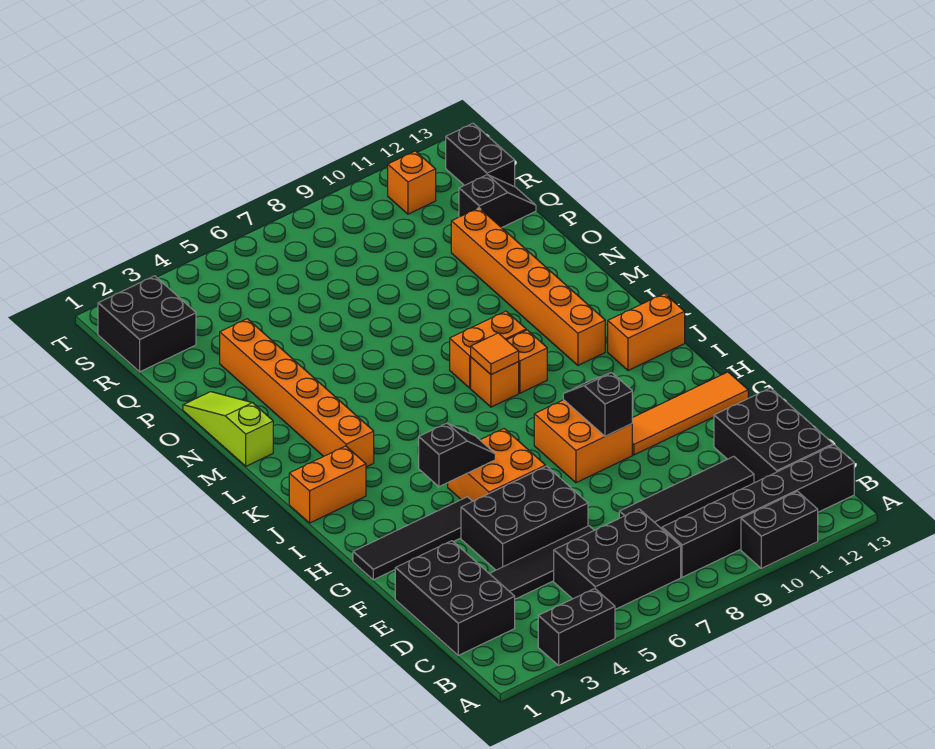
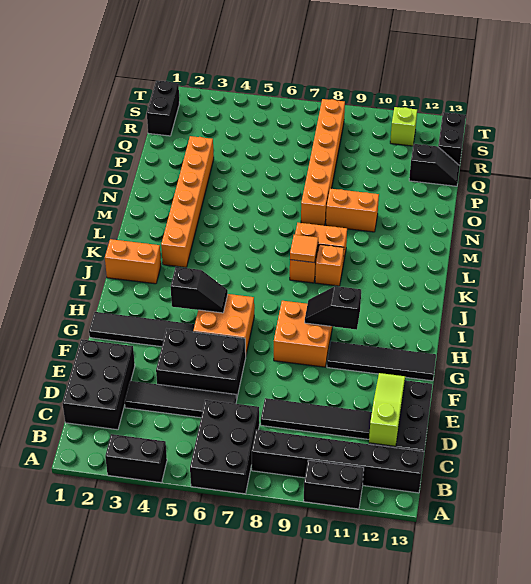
black 2x3 brick [554,509,681,609] -> black 2x3 brick turned to [190,400,259,494]
black 1x2 slope [563,373,632,436] -> black 1x2 slope turned to [305,286,361,330]
orange 1x4 tile [632,372,748,455] -> black 1x4 tile [327,341,436,381]
orange 1x2 brick [608,293,685,371] -> orange 1x2 brick moved to [326,189,379,232]
orange 1x6 brick [451,208,605,365] -> orange 1x6 brick moved to [301,99,345,226]
lime 1x3 slope [183,392,273,466] -> lime 1x3 slope moved to [369,373,405,446]
black 2x2 brick [98,276,196,372] -> black 1x2 brick [147,81,180,136]
orange 1x1 brick [388,151,436,214] -> lime 1x1 brick [390,107,417,146]

